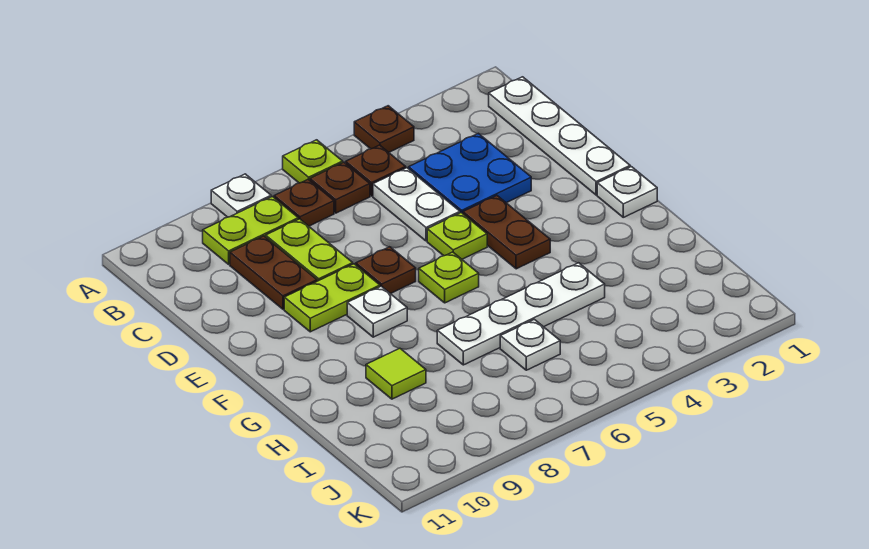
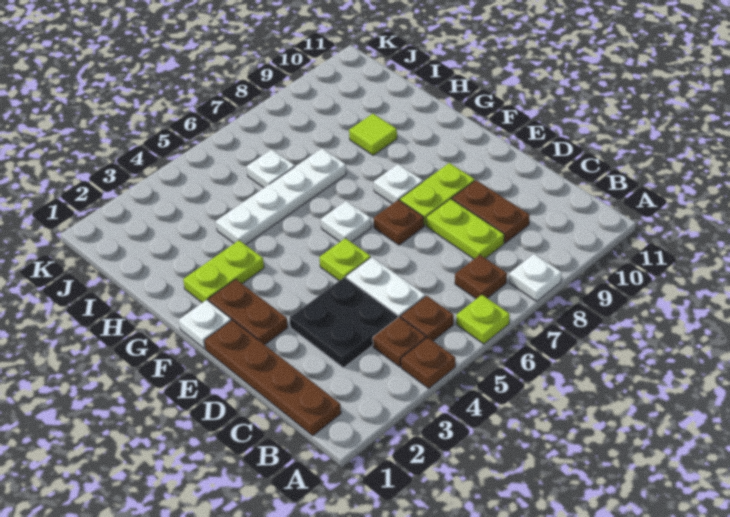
white 1x4 plate [489,77,630,195] -> brown 1x4 plate [204,320,341,436]
brown 1x1 plate [310,162,370,213] -> brown 1x1 plate moved to [373,317,426,367]
lime 1x2 plate [203,197,298,264] -> lime 1x2 plate moved to [183,240,264,303]
blue 2x2 plate [409,133,531,213] -> black 2x2 plate [289,277,398,368]
brown 1x2 plate [463,196,550,269] -> brown 1x2 plate moved to [208,279,288,345]
lime 1x1 plate [419,252,479,303] -> white 1x1 plate [321,201,371,242]

